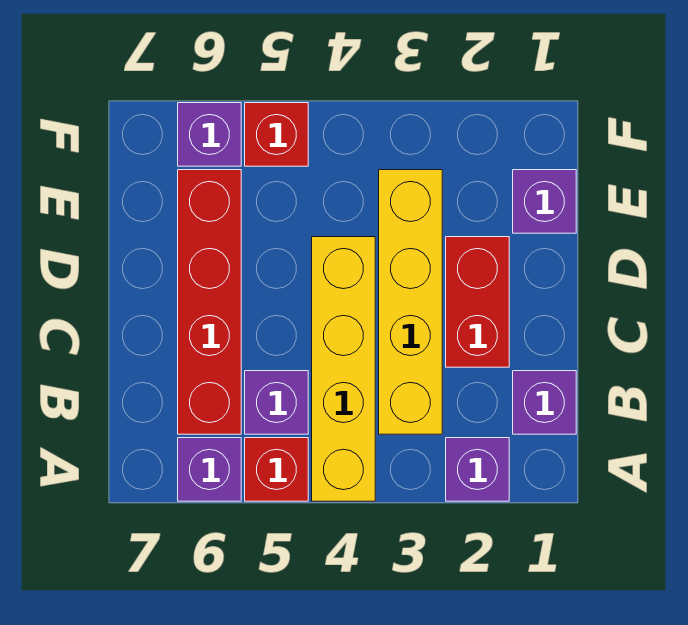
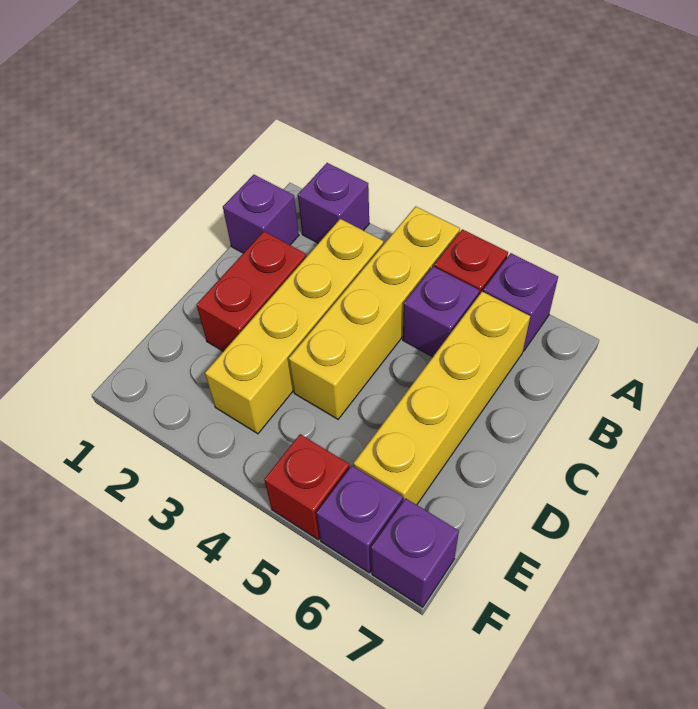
red 1x4 brick [178,170,241,434] -> yellow 1x4 brick [353,292,530,505]
purple 1x1 brick [513,170,576,233] -> purple 1x1 brick moved to [371,498,459,607]

